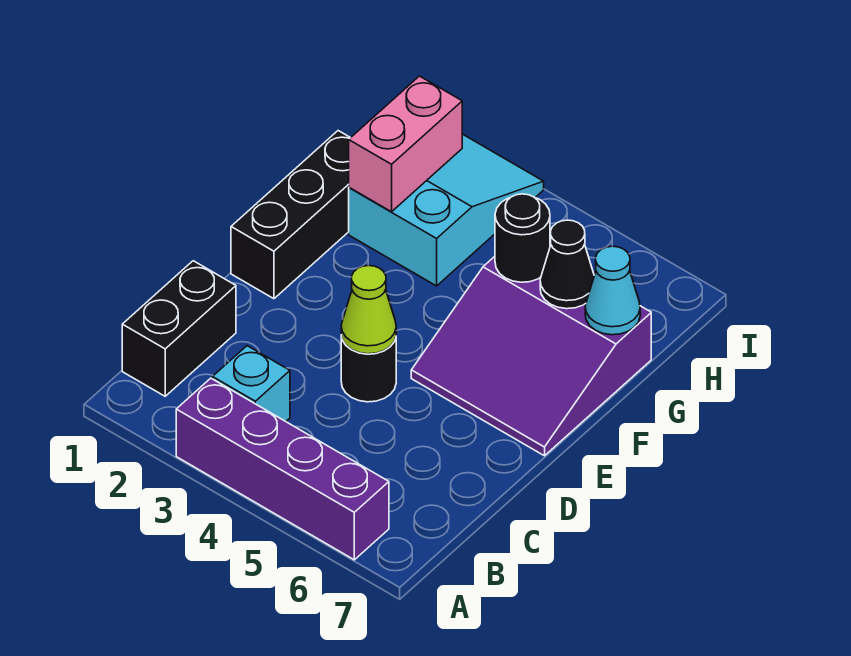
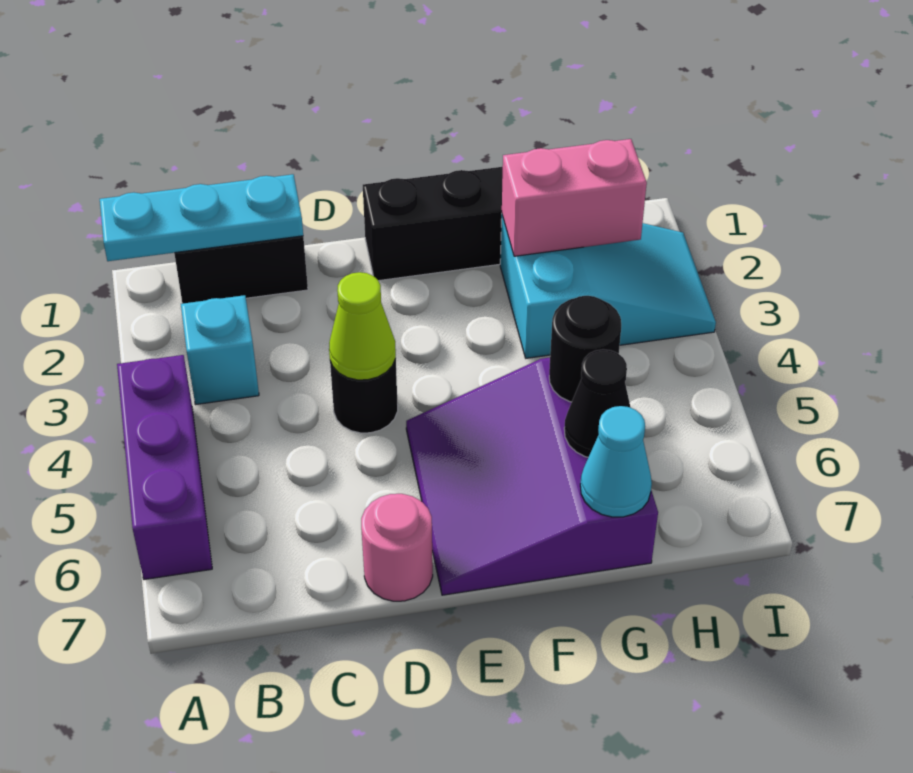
none -> cyan 1x3 plate [100,174,303,261]
purple 1x4 brick [176,378,389,560] -> purple 1x3 brick [117,355,212,580]
none -> pink 1x1 round brick [361,494,433,601]

